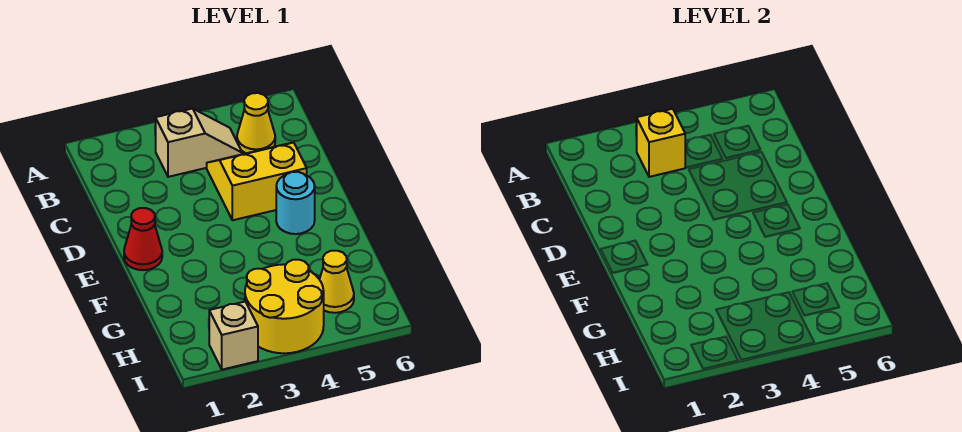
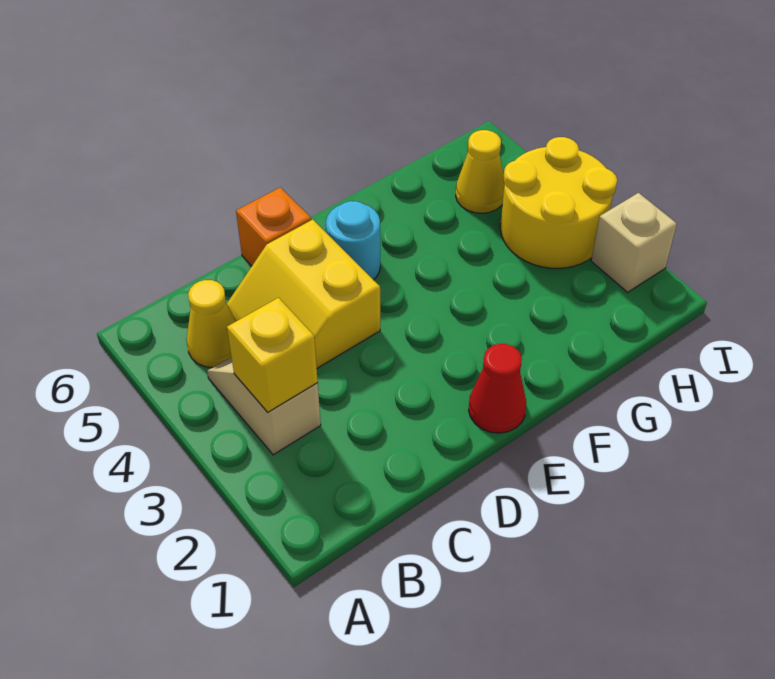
none -> orange 1x1 brick [236,187,311,266]

